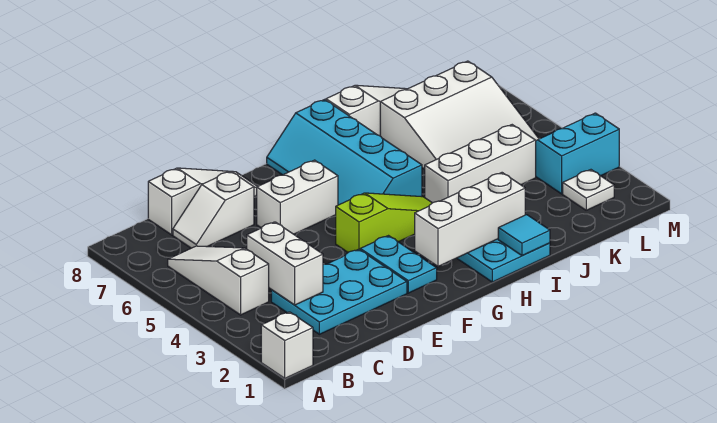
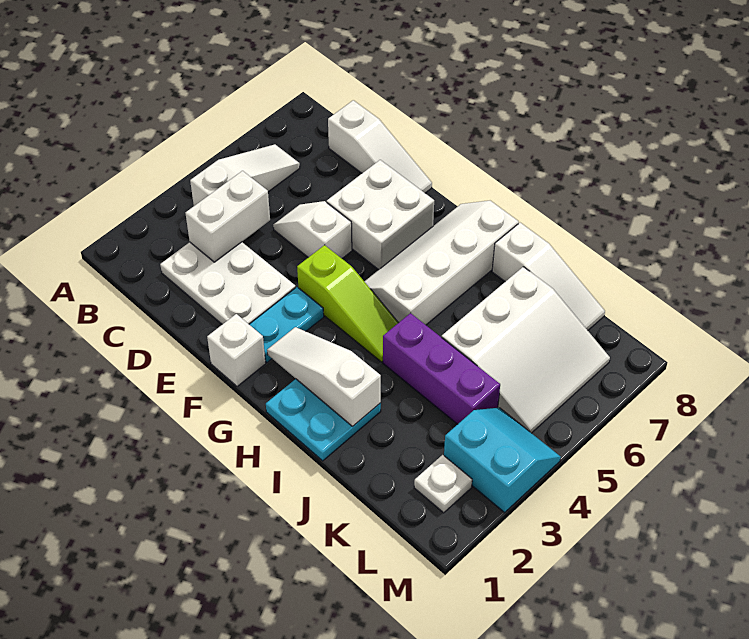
white 1x1 brick [261,312,313,378] -> white 1x1 brick moved to [207,314,266,386]
cyan 2x3 plate [271,249,407,334] -> white 2x3 plate [160,242,296,324]
white 1x2 slope [173,171,254,248] -> white 1x2 slope moved to [273,201,352,258]
white 1x2 brick [257,160,338,234] -> white 2x2 brick [327,160,434,270]
white 1x3 brick [415,173,525,266] -> white 1x3 slope [267,327,381,426]
cyan 2x4 slope [267,100,422,205] -> white 2x4 slope [364,201,519,325]
cyan 1x1 tile [498,215,550,256] -> none
white 1x3 brick [425,125,536,203] -> purple 1x3 brick [383,313,500,424]
white 3x3 slope [380,61,539,169] -> white 3x3 slope turned to [442,267,610,433]

